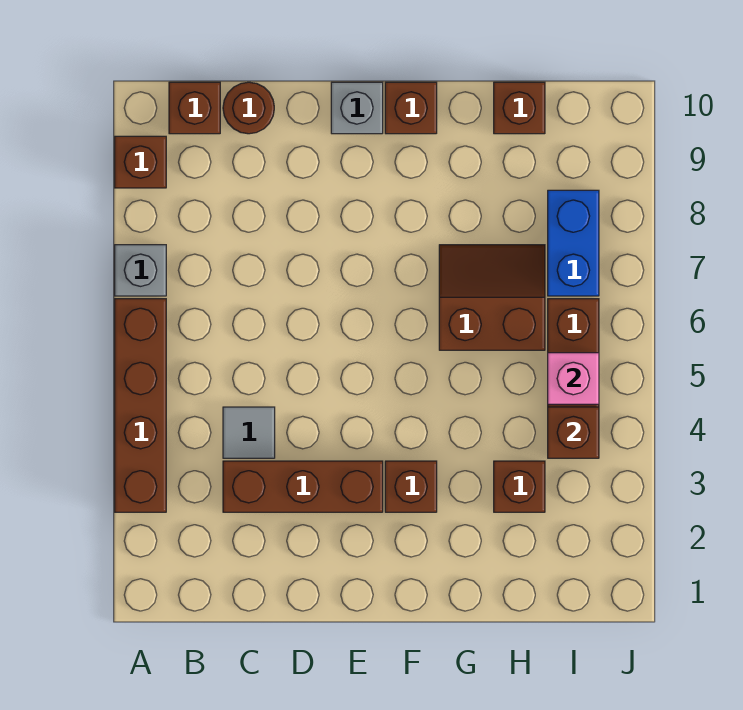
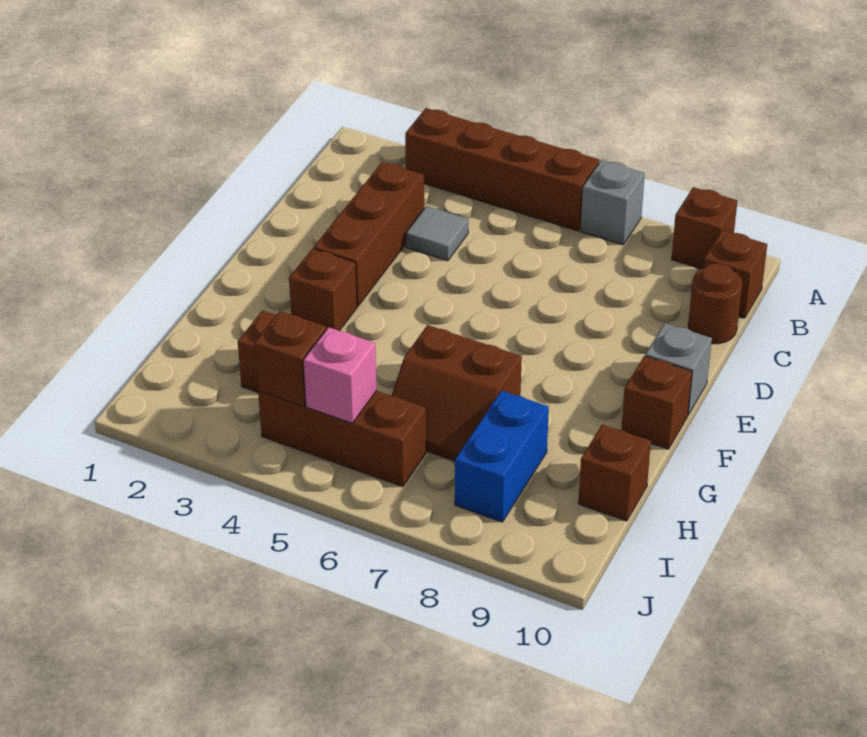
brown 2x2 slope [439,245,545,350] -> brown 2x2 slope turned to [392,325,522,461]
blue 1x2 brick [548,190,599,296] -> blue 1x2 brick turned to [455,391,549,522]

